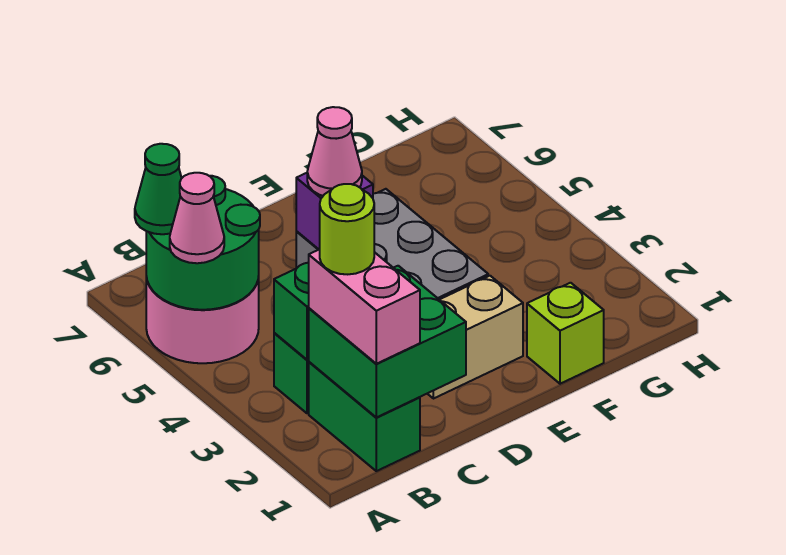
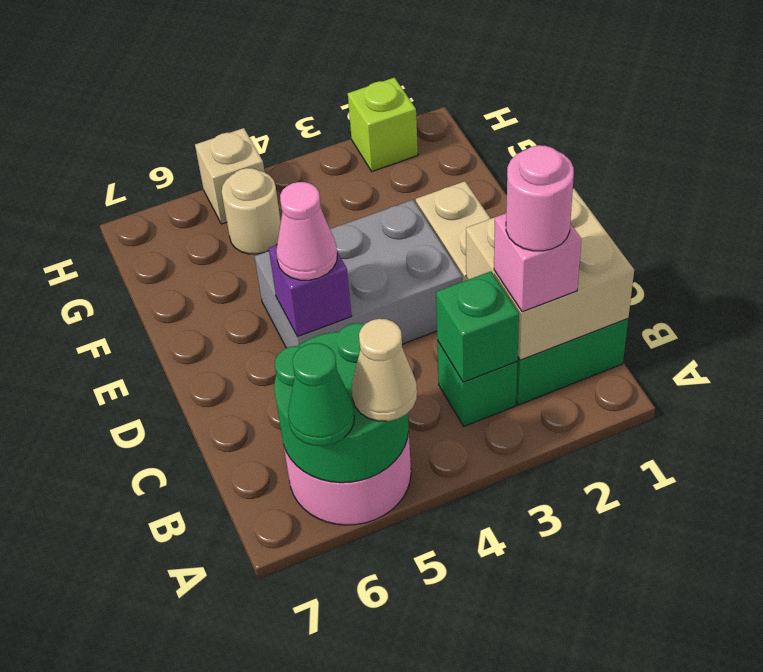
pink 1x1 cone [170,173,224,263] -> tan 1x1 cone [352,319,417,421]
green 2x2 brick [309,266,466,417] -> tan 2x2 brick [466,189,634,360]
pink 1x2 brick [309,249,420,364] -> pink 1x1 brick [494,213,581,312]
lime 1x1 round brick [320,184,374,274] -> pink 1x1 round brick [506,145,574,251]
lime 1x1 brick [527,283,604,384] -> lime 1x1 brick moved to [348,78,418,171]
none -> tan 1x1 round brick [222,168,281,254]
none -> tan 1x1 brick [195,128,265,224]

